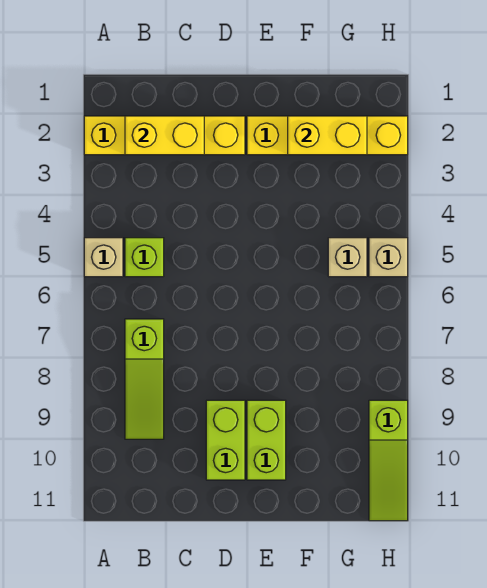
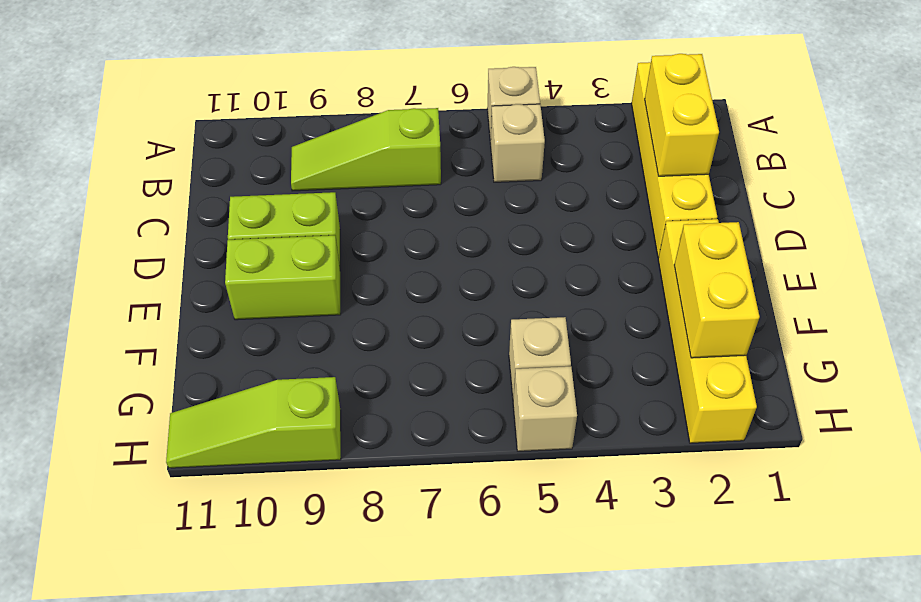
lime 1x1 brick [125,238,164,277] -> tan 1x1 brick [490,104,545,182]

